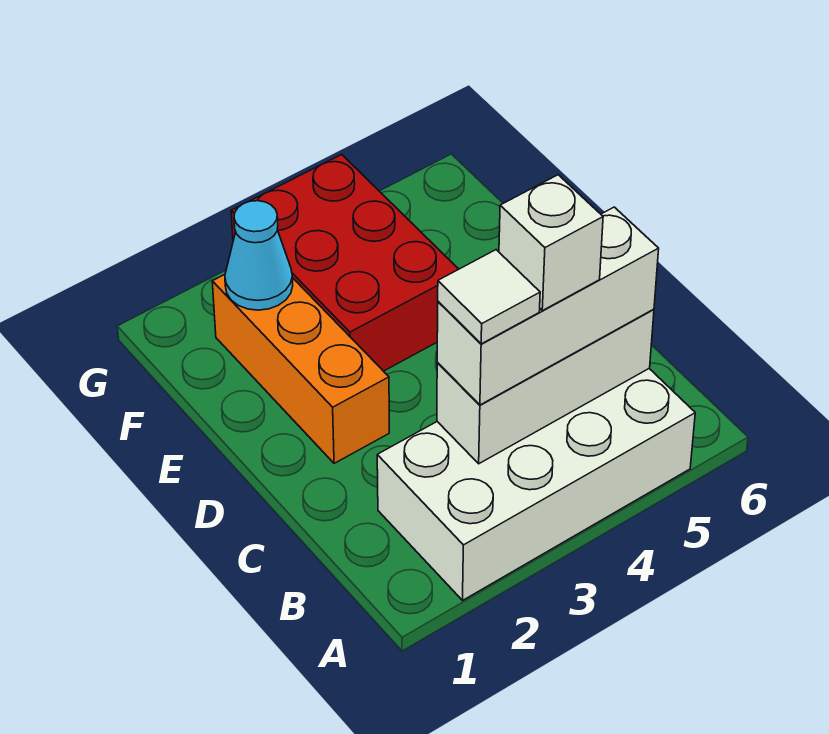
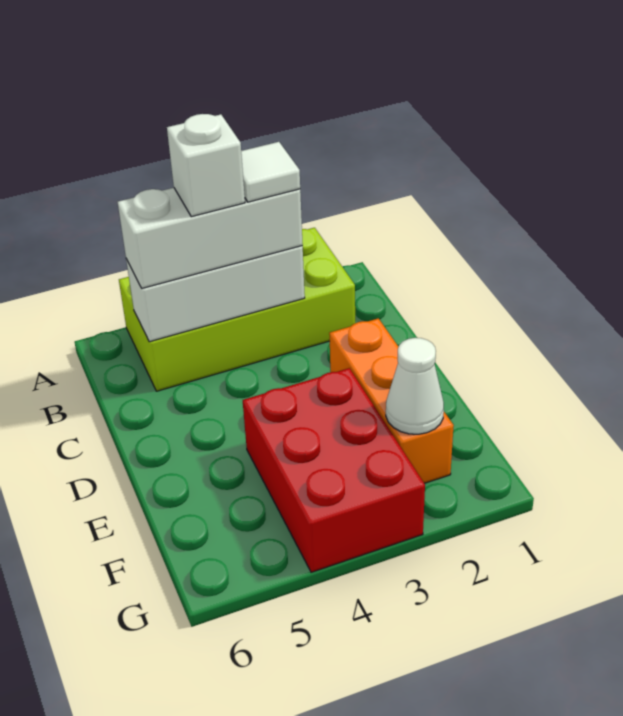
white 2x4 brick [377,369,695,600] -> lime 2x4 brick [119,228,355,391]
cyan 1x1 cone [225,201,293,310] -> white 1x1 cone [386,338,444,434]

